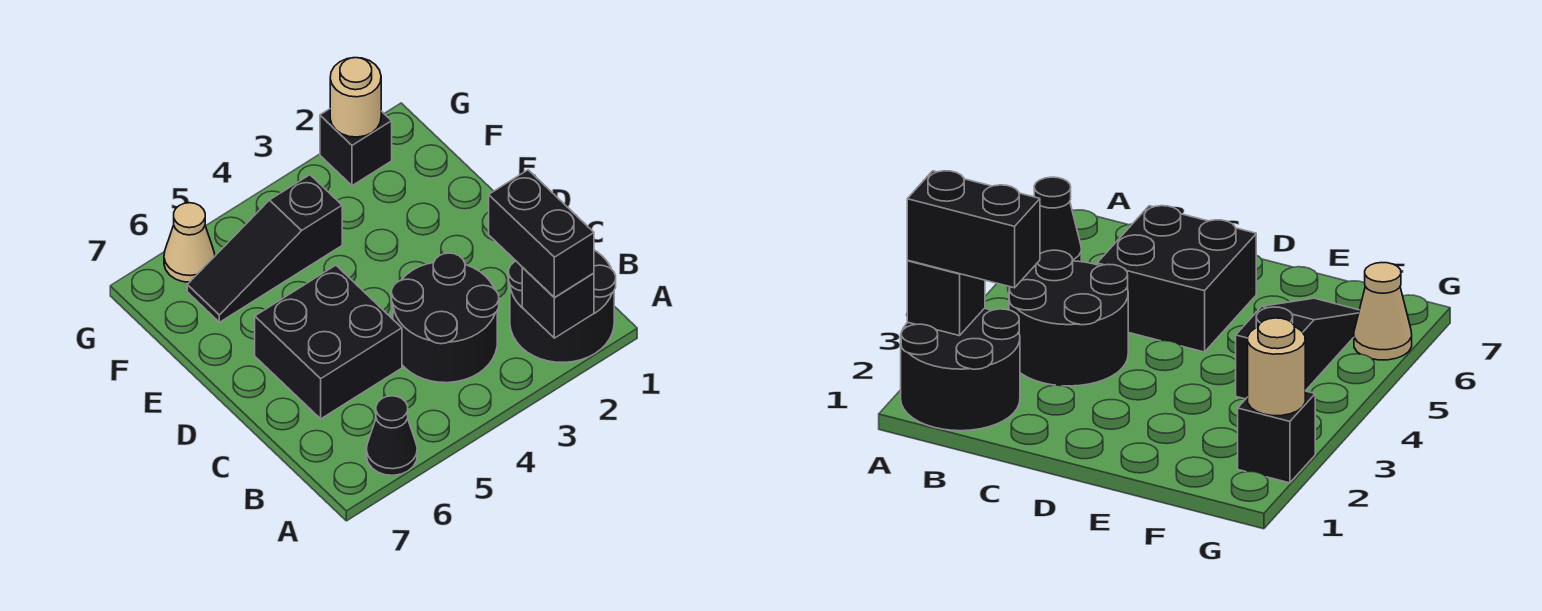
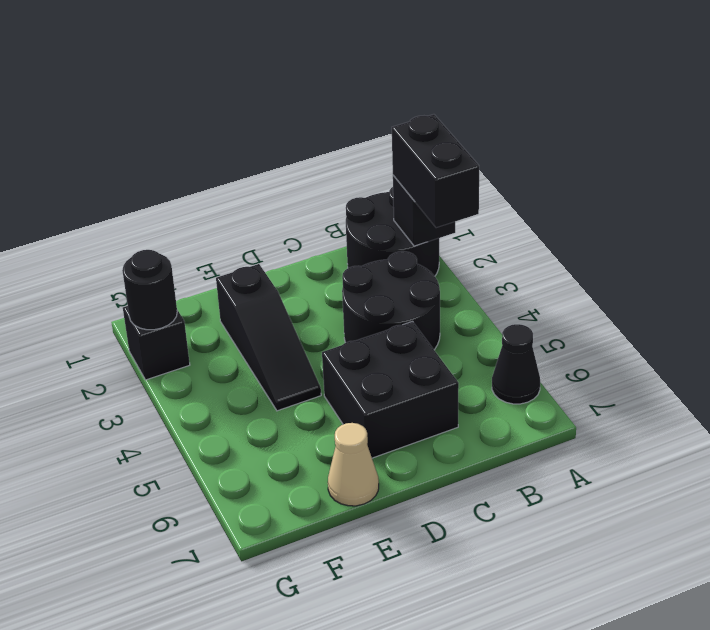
black 1x2 brick [489,170,594,297] -> black 1x2 brick turned to [392,114,479,228]
black 1x3 slope [187,175,342,322] -> black 1x3 slope moved to [216,264,321,411]
tan 1x1 round brick [330,58,381,137] -> black 1x1 round brick [122,250,177,330]
tan 1x1 cone [164,203,215,282] -> tan 1x1 cone moved to [328,423,379,506]

